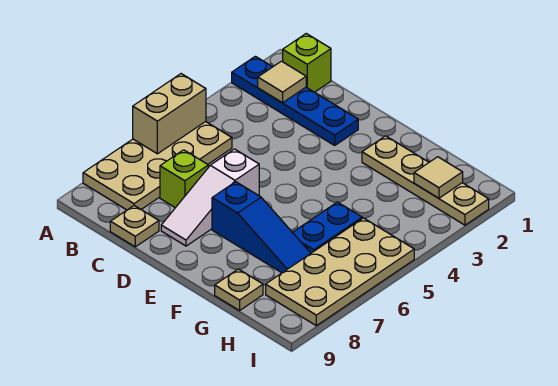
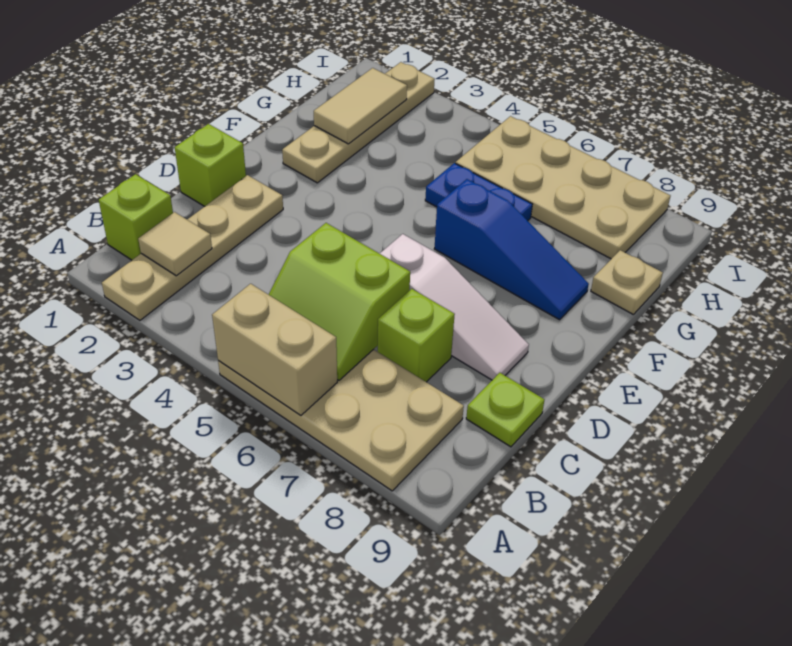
blue 1x4 plate [232,56,358,145] -> tan 1x4 plate [102,175,283,320]
none -> lime 2x2 slope [269,223,410,380]
tan 1x1 plate [110,206,159,247] -> lime 1x1 plate [466,373,544,447]
none -> lime 1x1 brick [175,124,246,206]
blue 1x3 slope [212,182,311,273] -> blue 1x3 slope turned to [434,179,589,320]
tan 1x1 tile [414,157,463,198] -> tan 1x2 tile [314,68,407,144]

